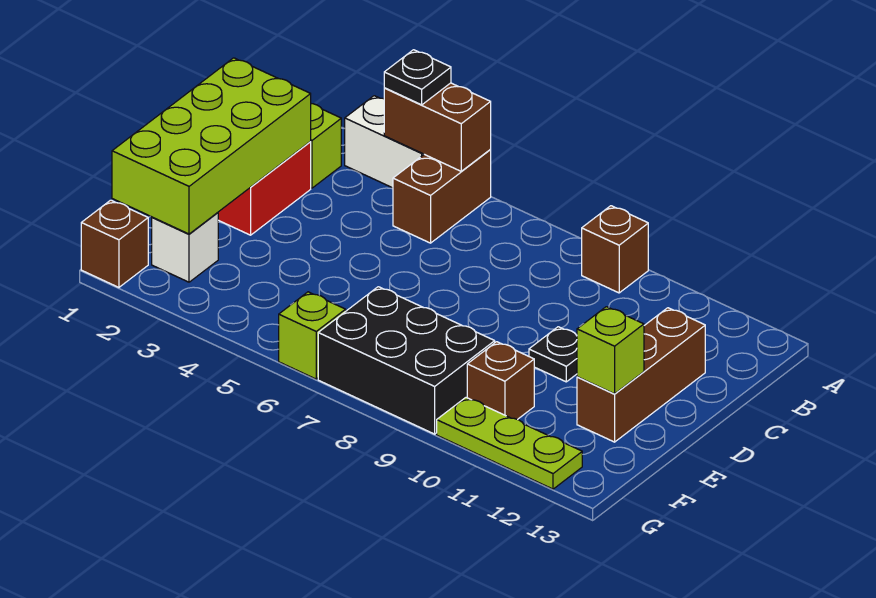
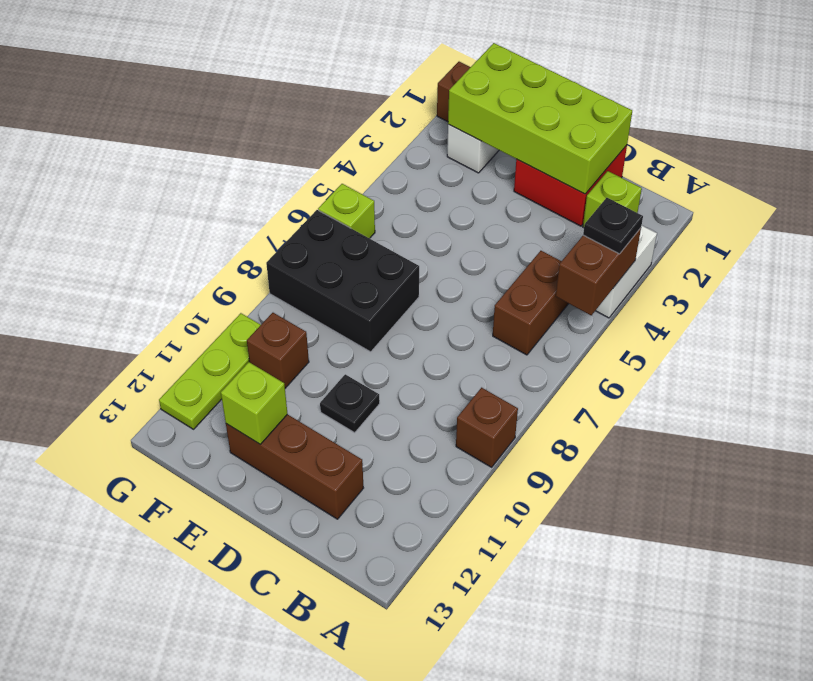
brown 1x2 brick [393,150,491,243] -> brown 1x2 brick turned to [493,251,569,355]
black 2x3 brick [318,287,495,434] -> black 2x3 brick turned to [266,210,419,352]

